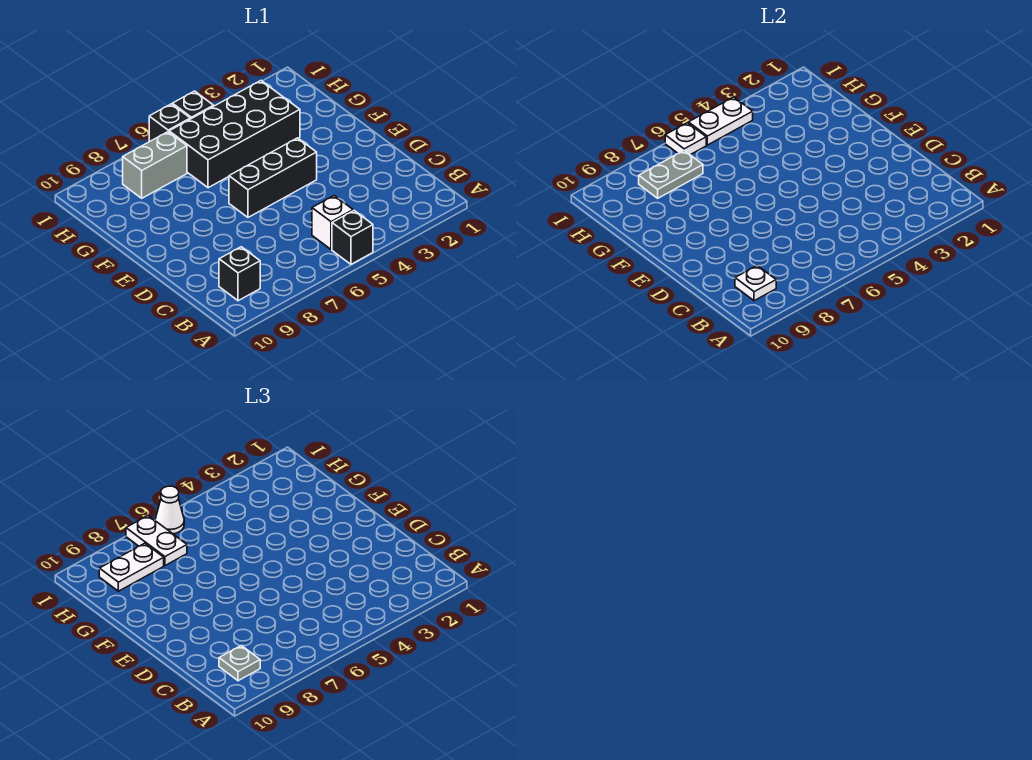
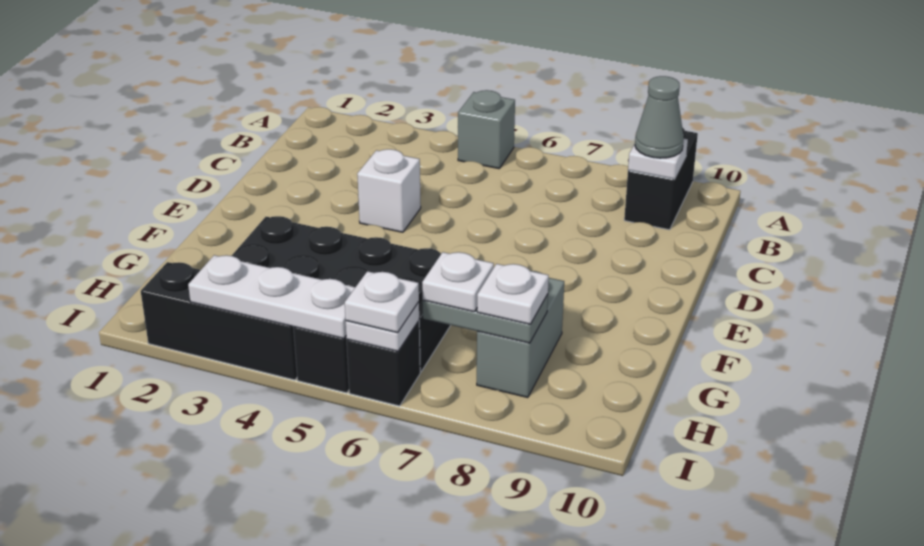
black 1x1 brick [332,211,373,264] -> grey 1x1 brick [458,90,515,169]
white 1x1 brick [312,196,353,249] -> white 1x1 brick moved to [357,149,421,232]
black 1x1 brick [219,247,260,301] -> black 1x2 brick [624,127,698,230]
grey 1x1 plate [219,646,260,681] -> grey 1x1 cone [635,76,684,158]
black 1x3 brick [229,138,317,217] -> black 1x3 brick moved to [141,262,297,380]
grey 1x2 brick [123,132,187,198] -> grey 1x2 brick turned to [477,271,564,398]
white 1x2 plate [126,516,187,565] -> white 1x1 plate [422,252,494,312]
white 1x2 plate [99,543,164,591] -> white 1x1 plate [477,264,549,324]
white 1x2 plate [688,97,753,145] -> white 1x3 plate [188,255,355,339]
white 1x1 cone [155,486,184,534] -> white 1x1 plate [345,271,419,333]

